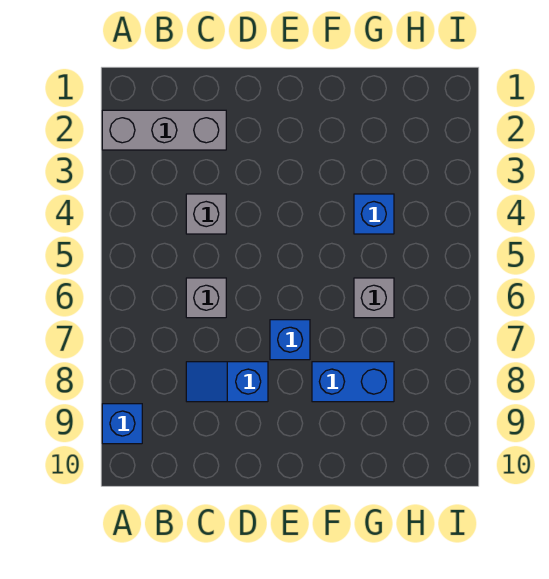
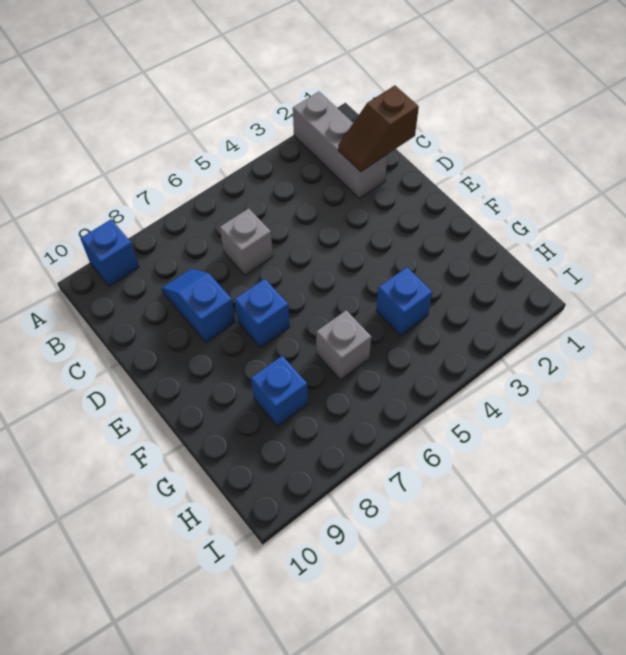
none -> brown 1x2 slope [338,86,419,172]
grey 1x1 brick [186,194,226,234] -> none
blue 1x2 brick [312,362,394,402] -> blue 1x1 brick [251,356,308,426]

